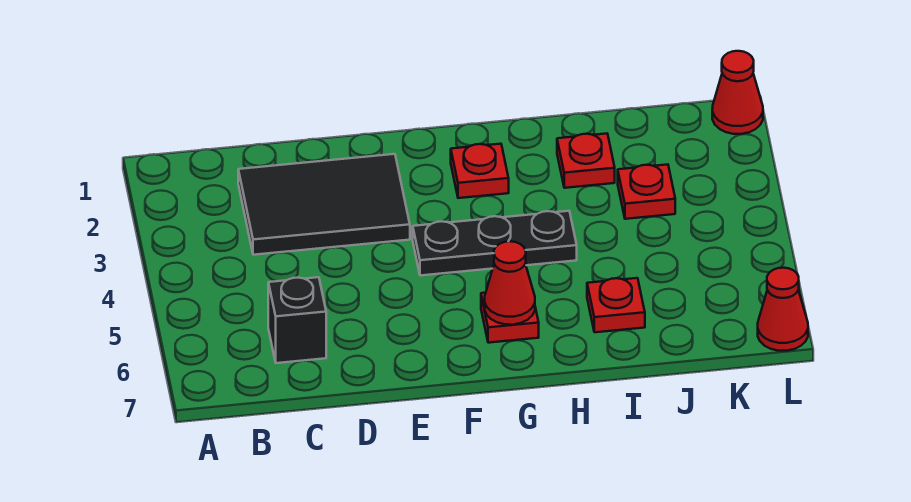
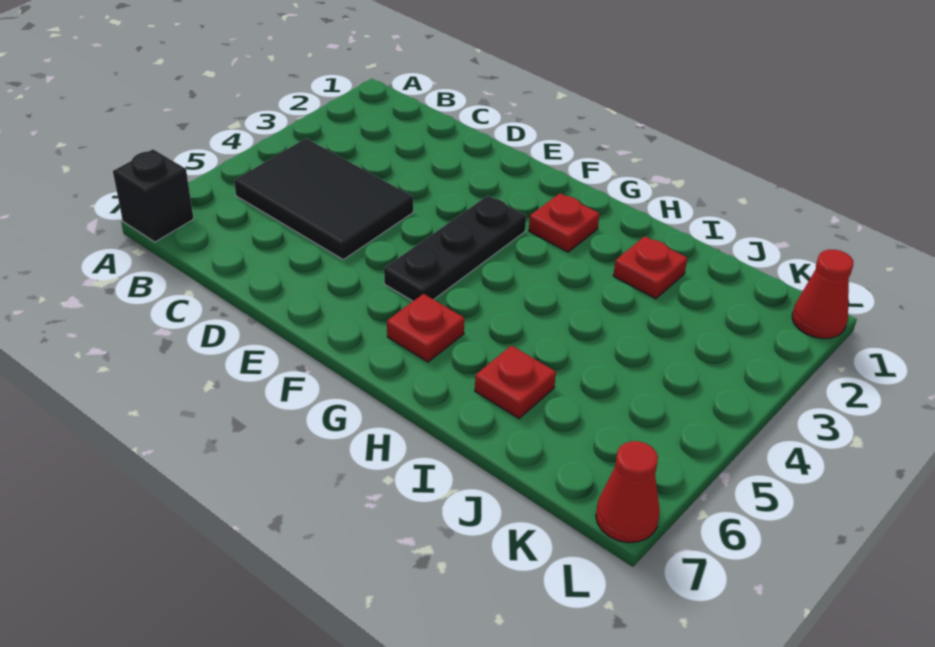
black 2x3 tile [238,154,410,255] -> black 2x3 tile moved to [234,138,413,260]
black 1x1 brick [268,277,326,363] -> black 1x1 brick moved to [113,149,194,242]
black 1x3 plate [413,211,577,276] -> black 1x3 plate turned to [384,196,526,301]
red 1x1 cone [485,241,535,325] -> none
red 1x1 plate [618,165,675,219] -> none

